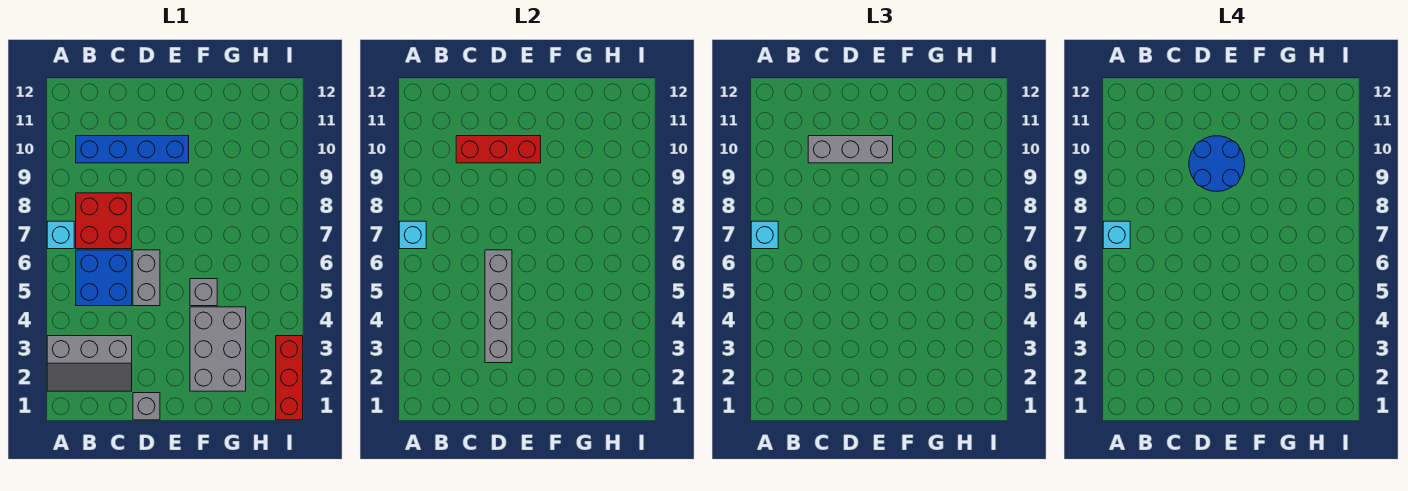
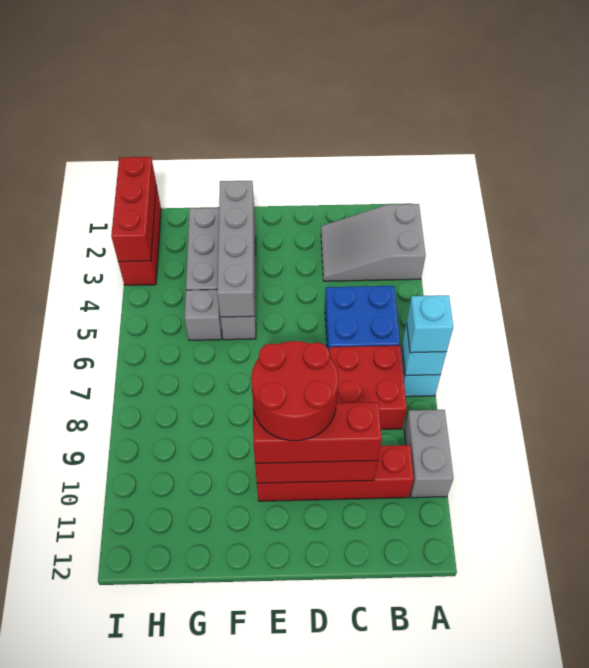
grey 2x3 slope [47,336,132,391] -> grey 2x3 slope turned to [321,204,426,281]
cyan 1x1 brick [1103,221,1130,249] -> none
blue 1x4 brick [76,136,189,163] -> red 1x4 brick [257,445,414,501]
grey 1x3 brick [808,136,893,163] -> red 1x3 brick [253,402,382,463]
grey 1x1 brick [133,393,160,420] -> grey 1x1 brick moved to [185,289,222,340]
grey 1x4 brick [485,250,512,363] -> grey 1x4 brick moved to [217,181,254,317]
grey 1x2 brick [133,250,160,306] -> grey 1x2 brick moved to [404,410,453,498]
blue 2x2 round brick [1189,136,1245,192] -> red 2x2 round brick [251,341,338,441]
none -> red 1x3 brick [111,157,156,262]

